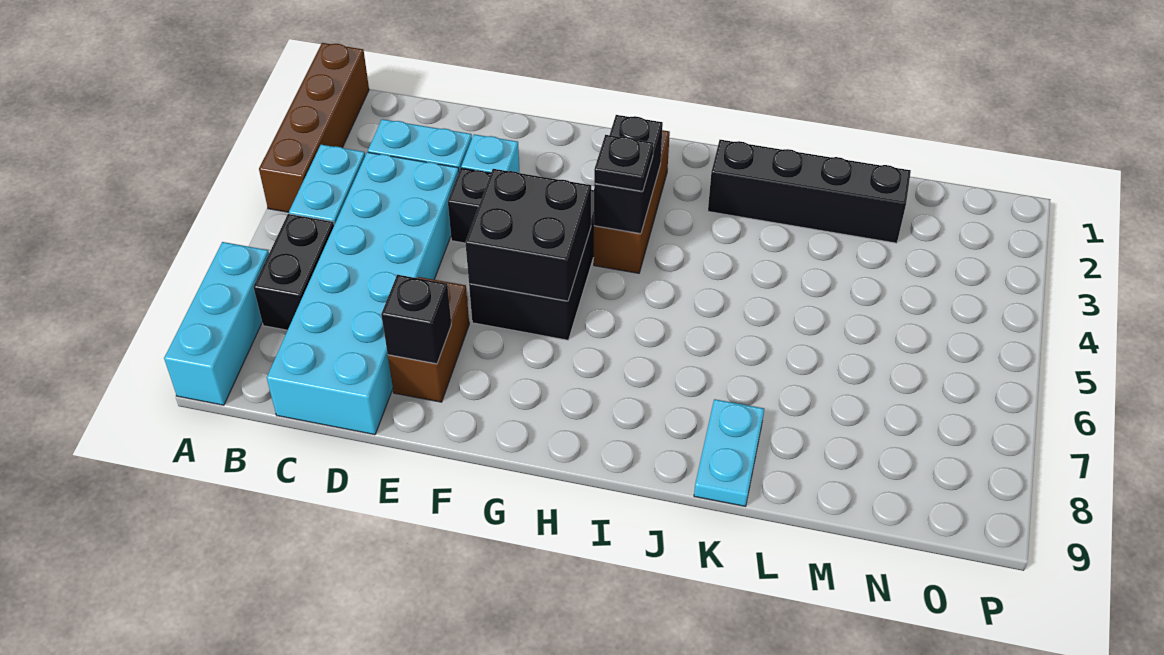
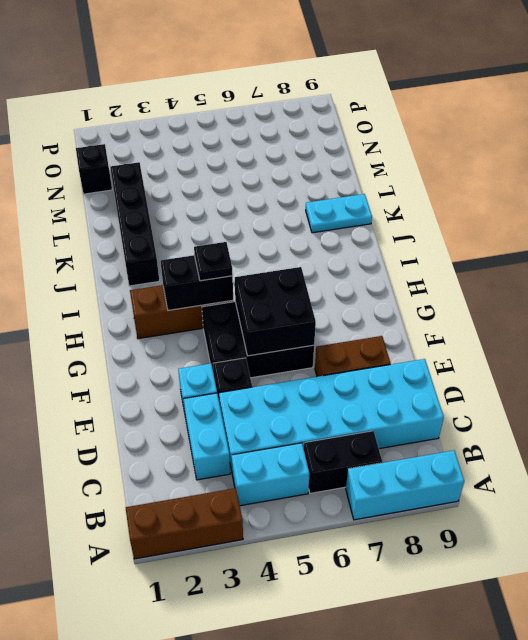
brown 1x4 brick [259,43,369,212] -> brown 1x3 brick [126,488,243,559]
black 1x1 brick [381,275,451,364] -> black 1x1 brick moved to [76,144,112,194]

